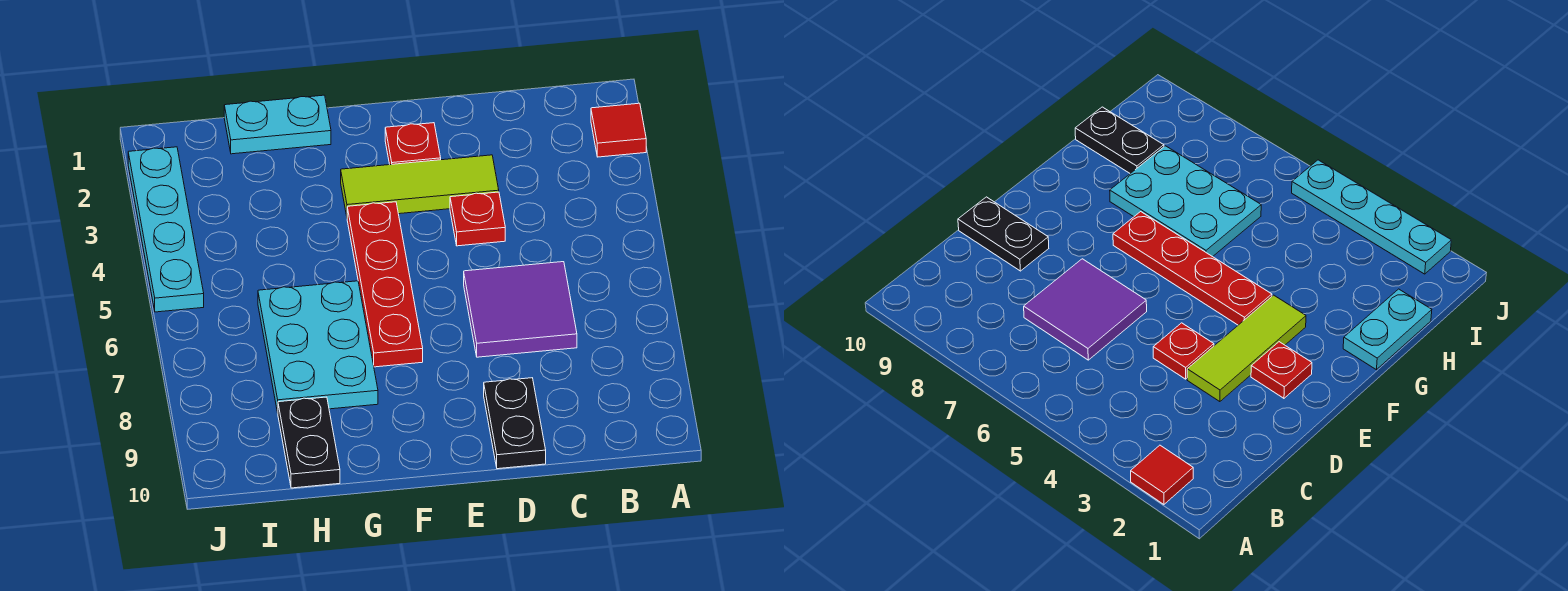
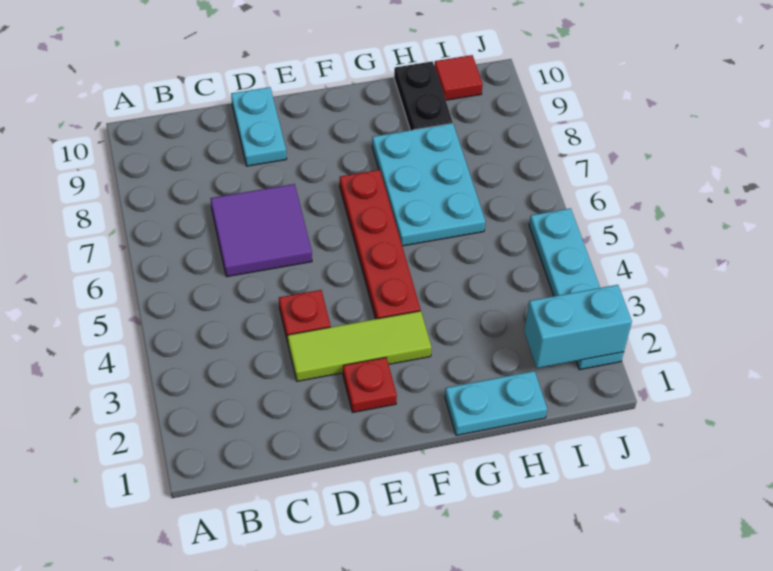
red 1x1 tile [591,103,646,157] -> red 1x1 tile moved to [434,55,483,100]
black 1x2 plate [484,378,546,469] -> cyan 1x2 plate [231,87,286,166]
none -> cyan 1x2 brick [524,285,632,368]

